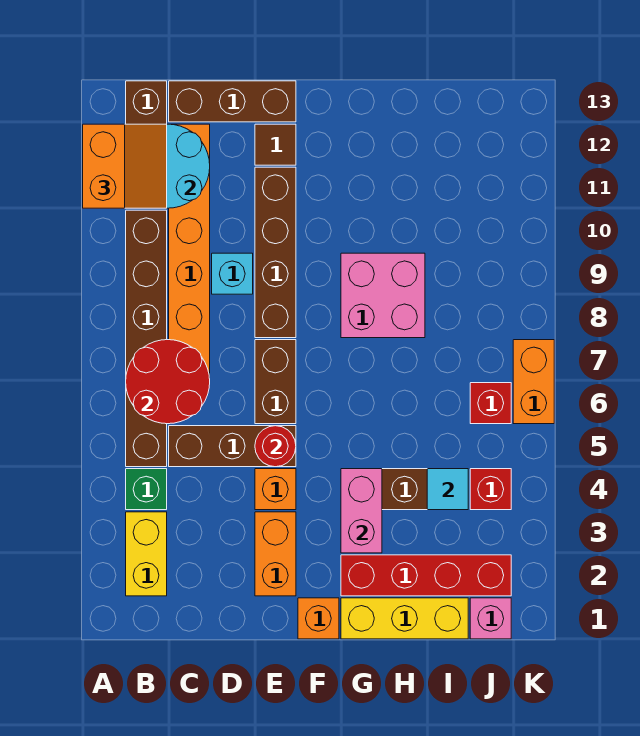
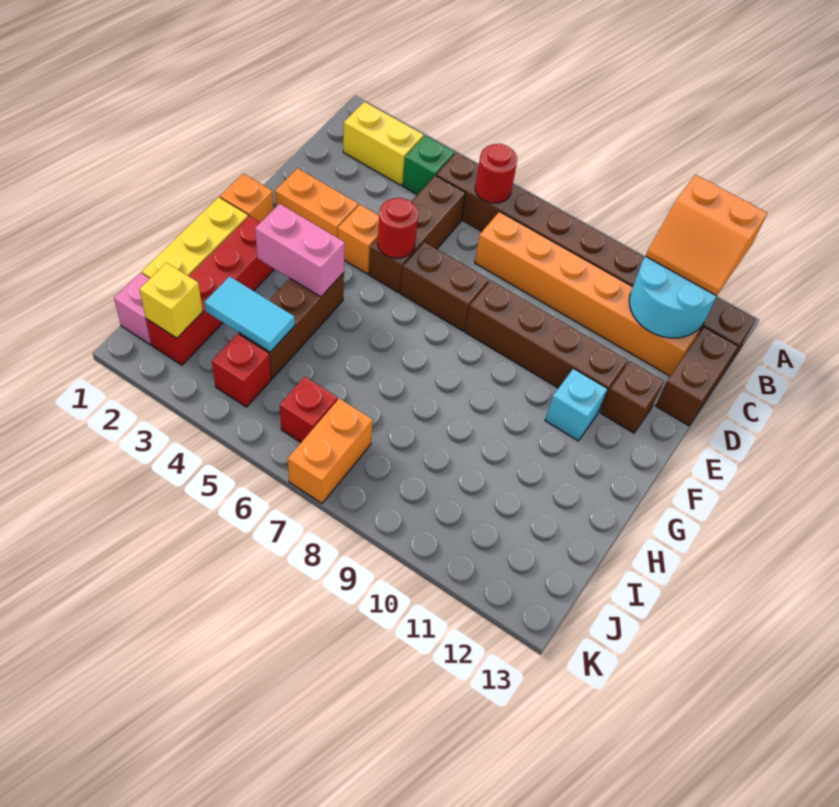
red 2x2 round brick [126,340,210,424] -> red 1x1 round brick [475,144,517,203]
brown 1x3 brick [169,81,296,122] -> brown 1x2 brick [655,327,738,426]
cyan 1x1 brick [212,253,253,294] -> cyan 1x1 brick moved to [545,369,607,441]
brown 1x1 tile [255,124,296,165] -> brown 1x1 brick [601,362,664,433]
pink 2x2 brick [341,253,425,338] -> none
cyan 1x1 tile [427,469,468,510] -> cyan 1x2 tile [204,276,295,352]
none -> yellow 1x1 brick [139,263,203,338]
orange 1x2 brick [513,340,554,424] -> orange 1x2 brick turned to [288,398,373,503]

